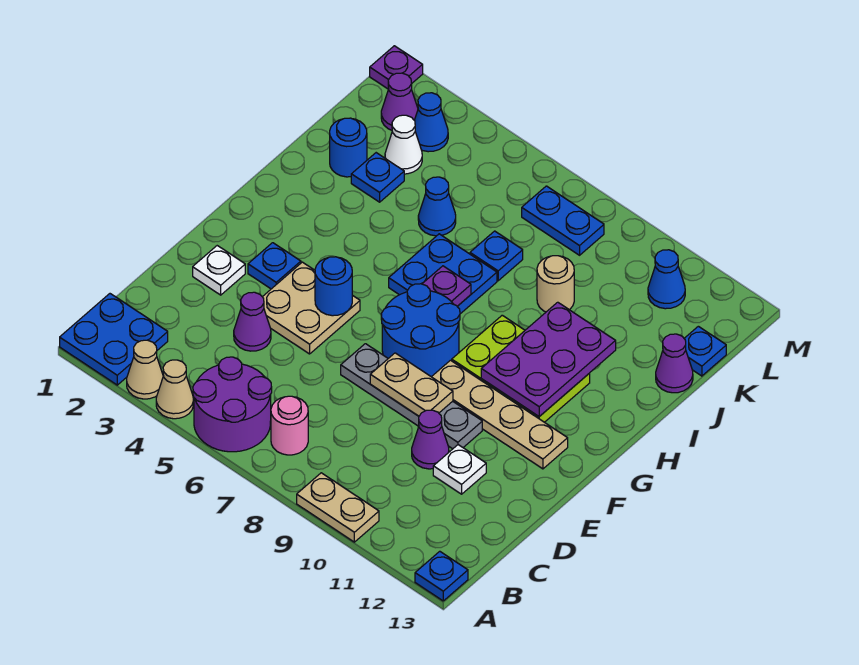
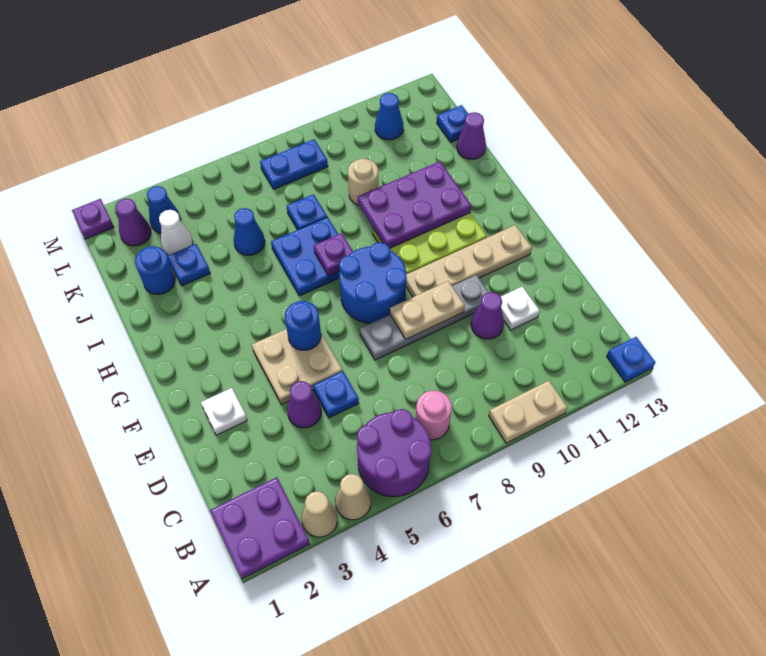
blue 2x2 plate [60,294,168,385] -> purple 2x2 plate [210,477,310,579]
blue 1x1 plate [248,243,301,289] -> blue 1x1 plate moved to [313,371,359,418]
purple 2x3 plate [481,302,616,416] -> purple 2x3 plate turned to [357,161,471,248]

